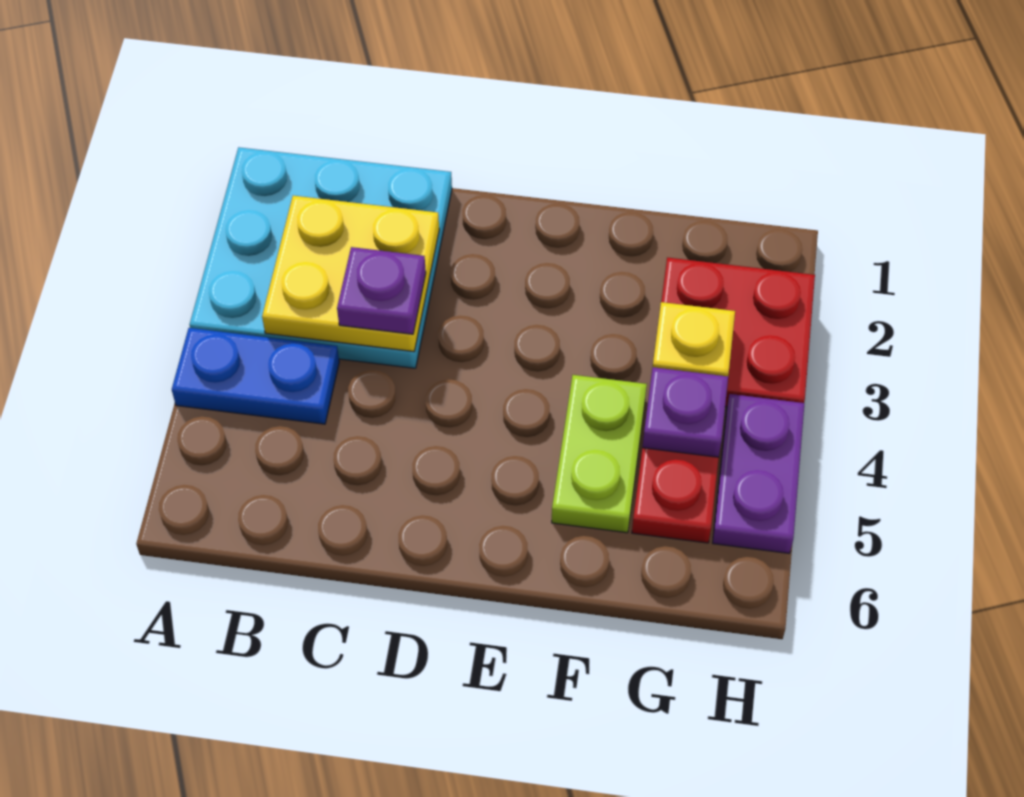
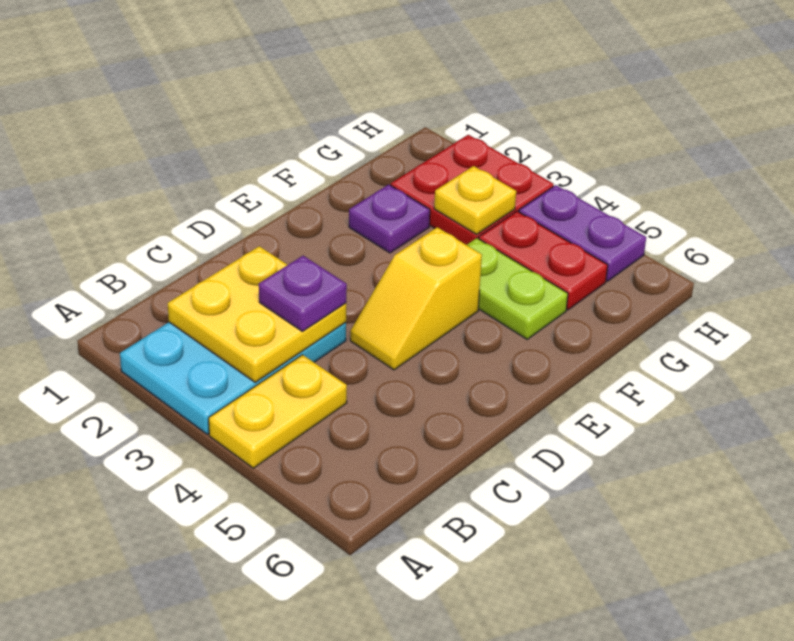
cyan 3x3 plate [190,147,452,368] -> cyan 2x3 plate [120,322,346,434]
blue 1x2 plate [172,328,339,424] -> yellow 1x2 plate [209,355,347,468]
none -> yellow 1x2 slope [350,227,482,370]
purple 1x1 plate [642,367,728,457] -> purple 1x1 plate moved to [349,185,430,253]

